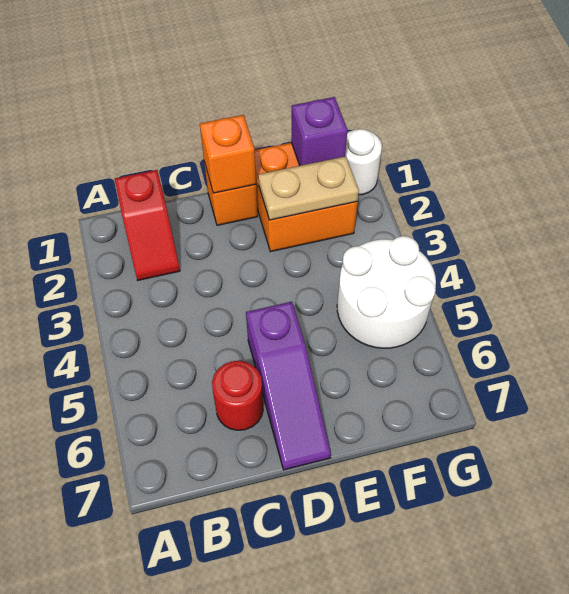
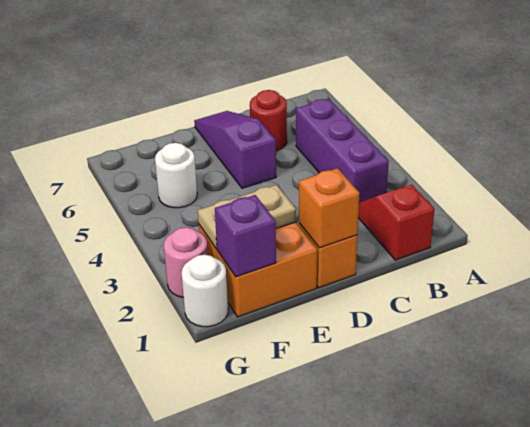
none -> purple 1x3 brick [296,99,389,203]
white 2x2 round brick [337,236,436,348] -> white 1x1 round brick [155,143,197,208]
none -> pink 1x1 round brick [164,227,208,298]

